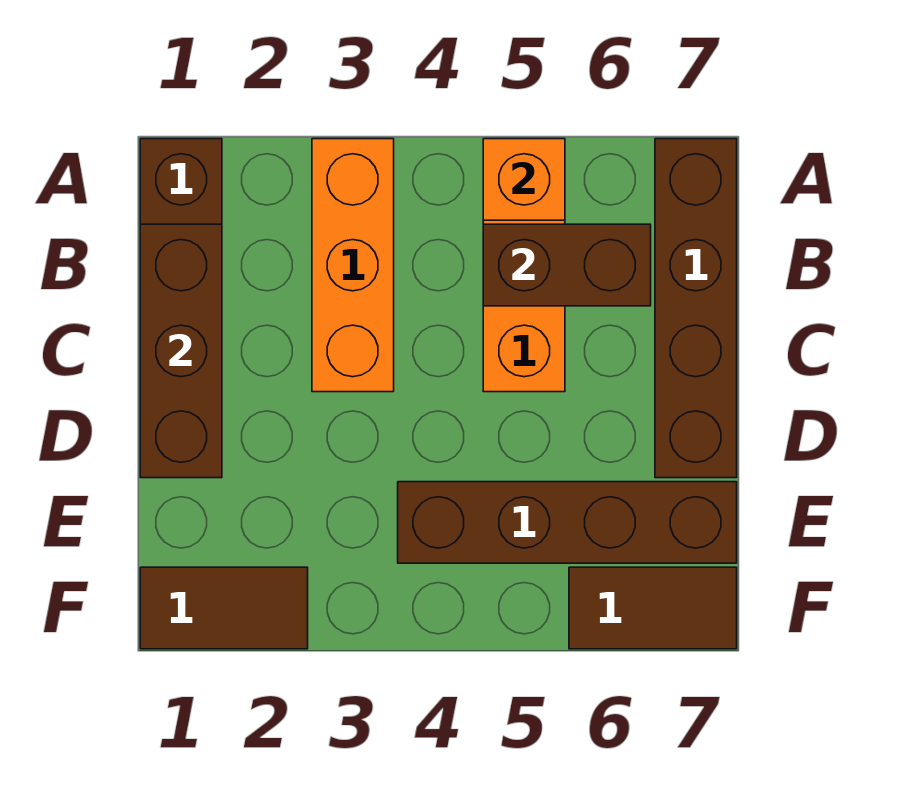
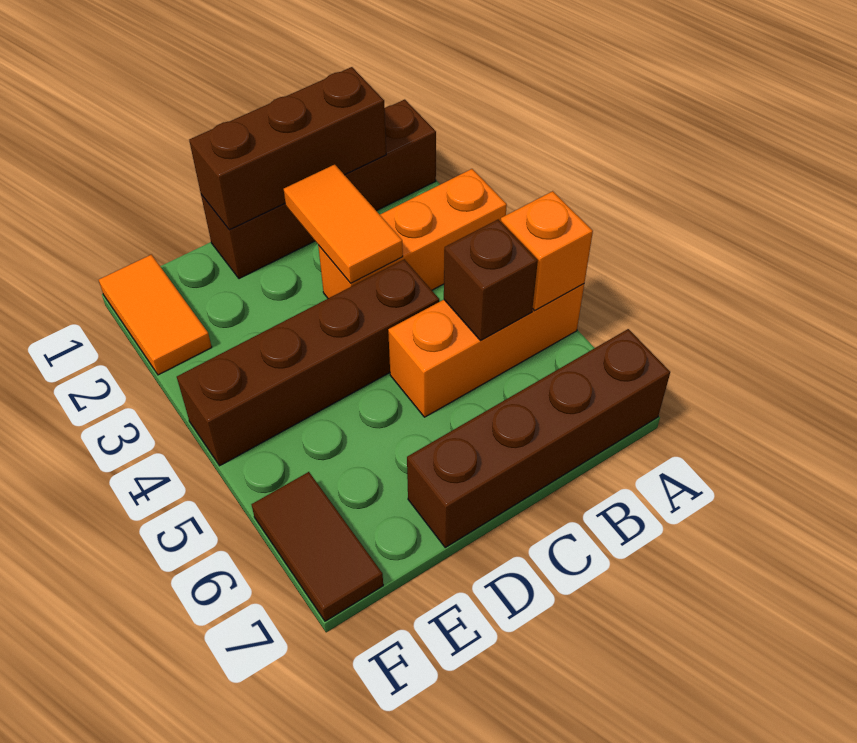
brown 1x2 brick [483,224,651,306] -> brown 1x1 brick [444,219,538,341]
none -> orange 1x2 tile [284,164,403,283]
brown 1x4 brick [398,482,737,563] -> brown 1x4 brick turned to [177,259,439,466]
brown 1x2 tile [140,567,308,649] -> orange 1x2 tile [99,255,212,375]

